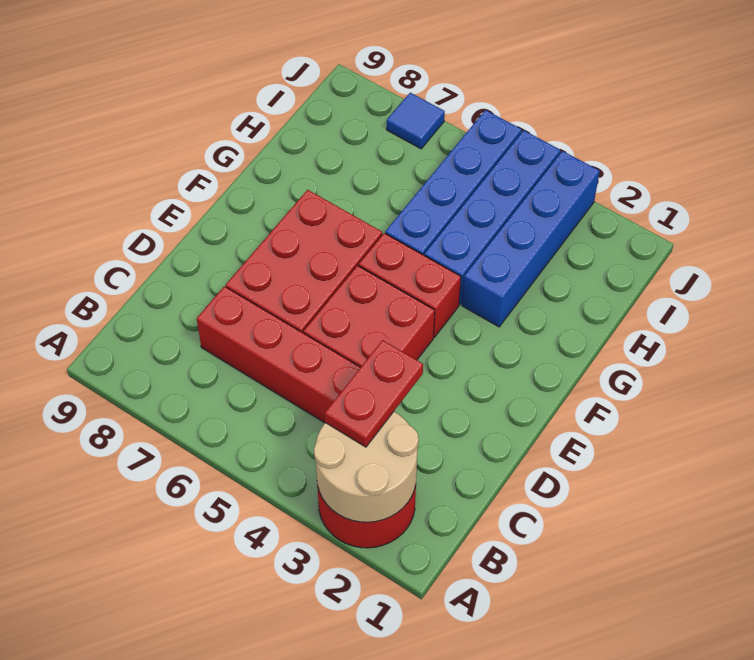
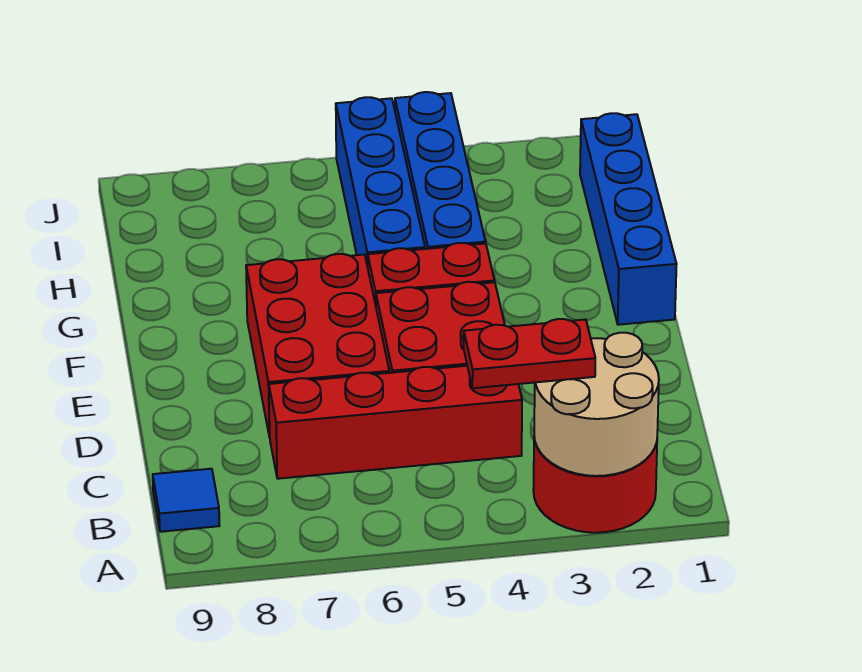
red 1x2 plate [325,340,423,447] -> red 1x2 plate turned to [464,319,595,388]
blue 1x4 brick [462,151,600,327] -> blue 1x4 brick moved to [580,113,677,325]
blue 1x1 tile [387,93,445,149] -> blue 1x1 tile moved to [153,469,220,532]

